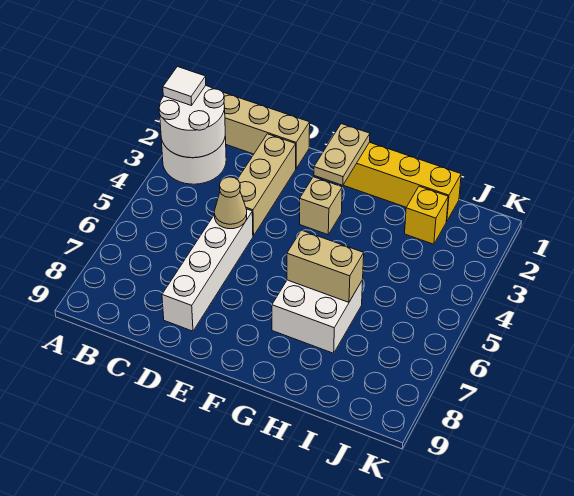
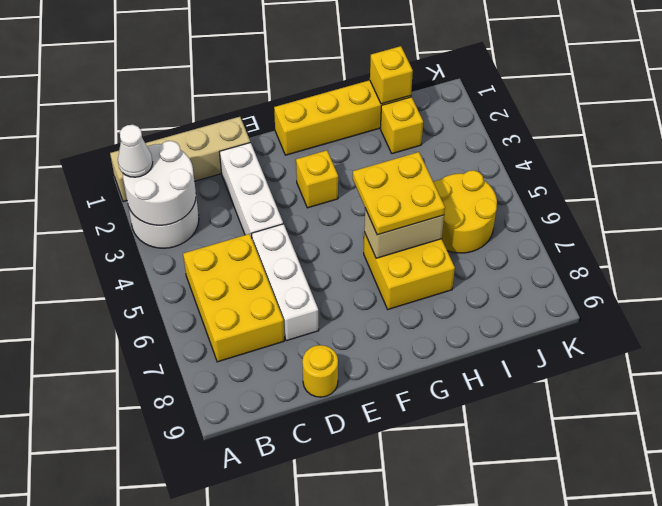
white 1x1 tile [163,67,206,106] -> white 1x1 cone [118,125,153,177]
none -> yellow 2x3 brick [183,234,284,362]
tan 1x3 brick [237,134,296,236] -> white 1x3 brick [220,143,283,238]
white 1x4 brick [162,209,253,331] -> white 1x3 brick [252,224,319,341]
tan 1x1 cone [215,177,247,229] -> none
none -> yellow 1x1 round brick [302,345,338,397]
tan 1x2 plate [314,124,370,185] -> none
tan 1x1 brick [300,177,342,235] -> yellow 1x1 brick [296,150,338,208]
none -> yellow 2x2 plate [353,152,445,235]
white 2x2 brick [272,280,363,353] -> yellow 2x2 brick [364,232,455,309]
none -> yellow 1x1 brick [370,46,413,104]
none -> yellow 2x2 round brick [433,170,497,253]

